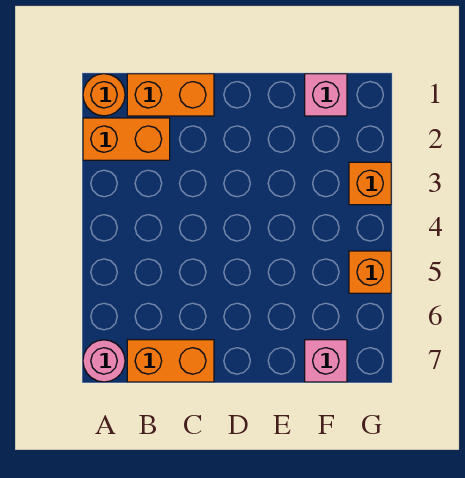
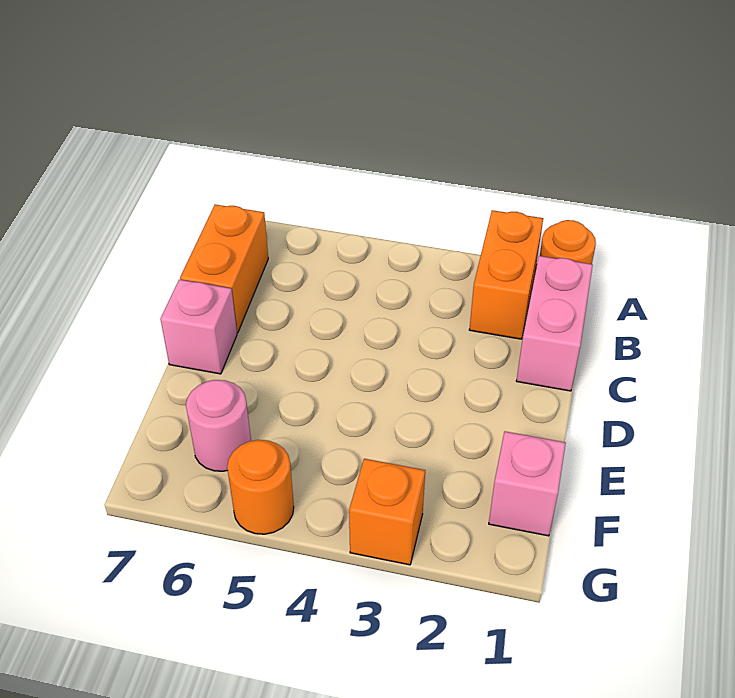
pink 1x1 round brick [83,340,125,382] -> pink 1x1 round brick moved to [186,380,251,471]
orange 1x2 brick [127,74,214,116] -> pink 1x2 brick [516,256,593,391]
pink 1x1 brick [305,340,347,382] -> pink 1x1 brick moved to [160,280,237,374]
orange 1x1 brick [349,251,391,293] -> orange 1x1 round brick [227,440,294,534]

